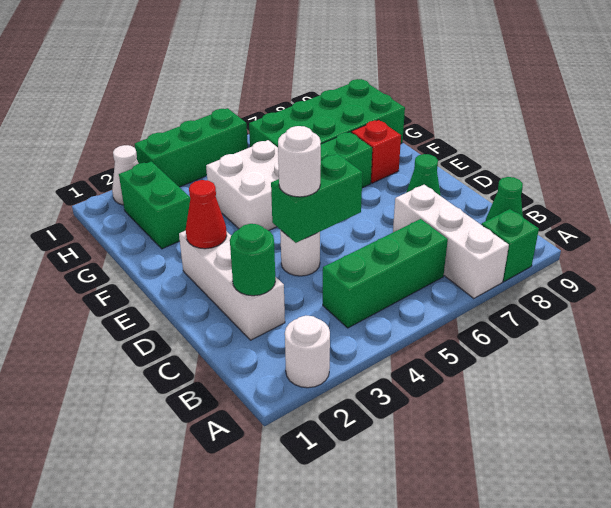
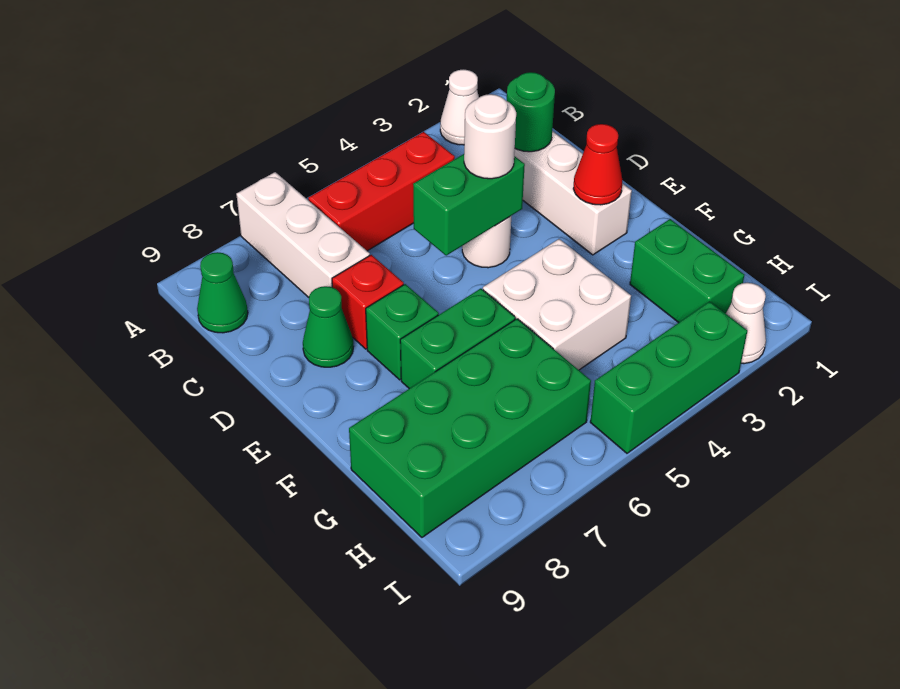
white 1x1 round brick [285,316,330,388] -> white 1x1 cone [440,70,479,145]
green 1x1 brick [481,209,539,281] -> green 1x1 brick moved to [366,284,439,380]
green 1x3 brick [323,219,448,328] -> red 1x3 brick [308,132,455,251]
red 1x1 brick [351,120,401,183] -> red 1x1 brick moved to [332,255,404,349]

